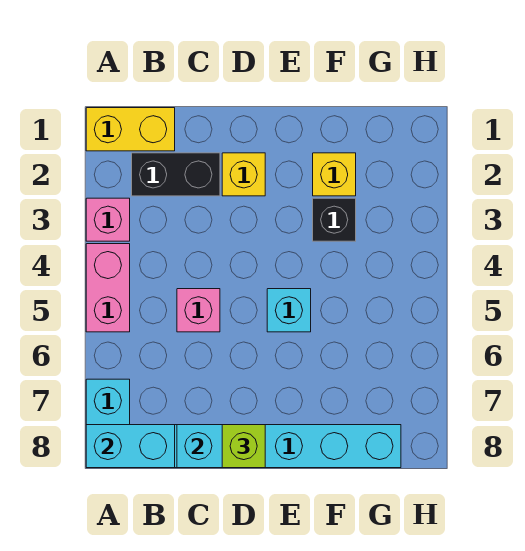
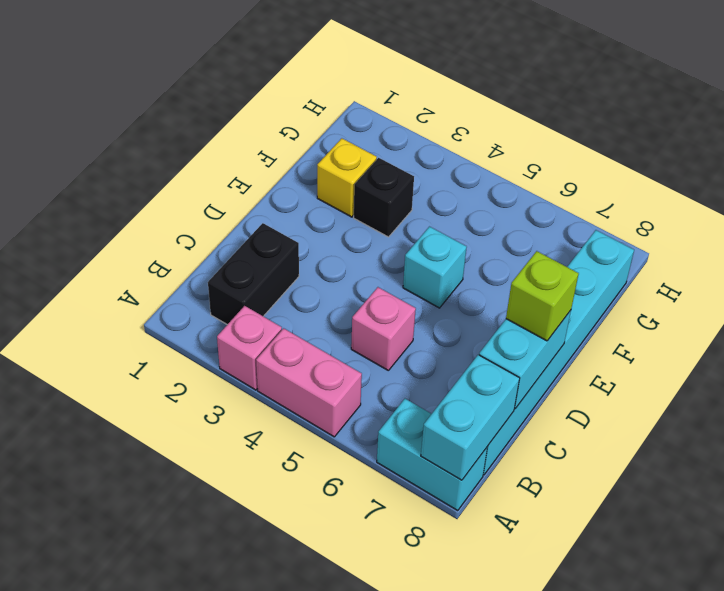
yellow 1x2 brick [86,108,175,151] -> none
yellow 1x1 brick [222,153,265,196] -> none

